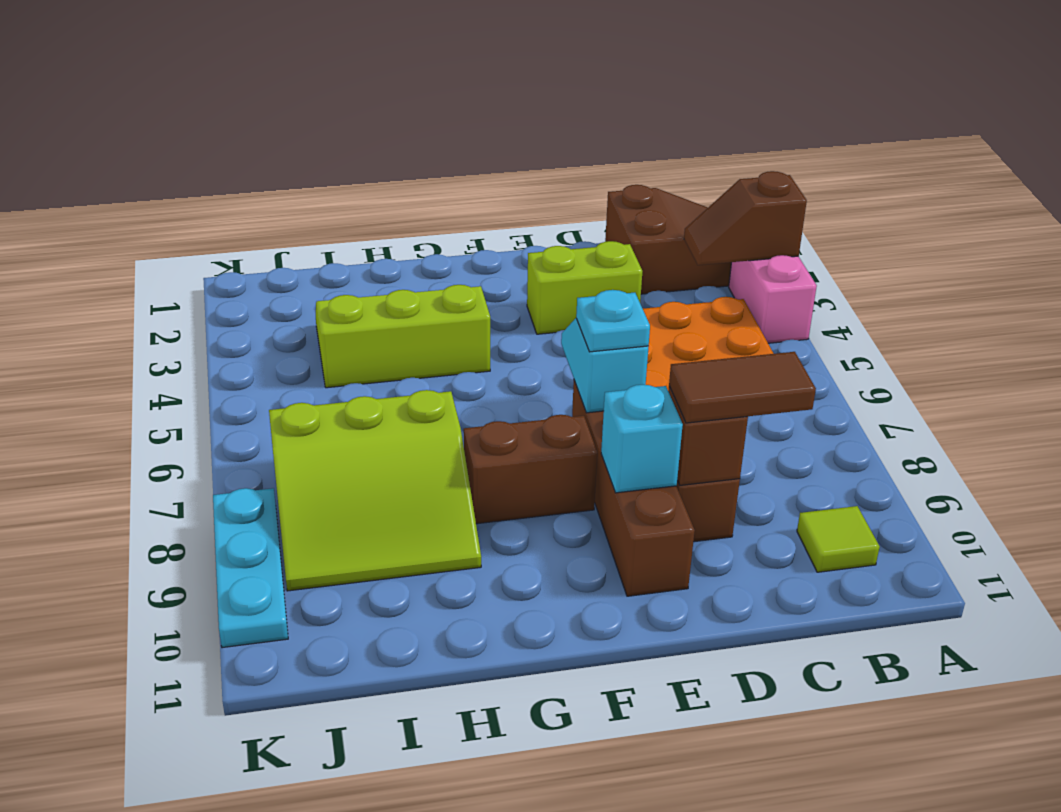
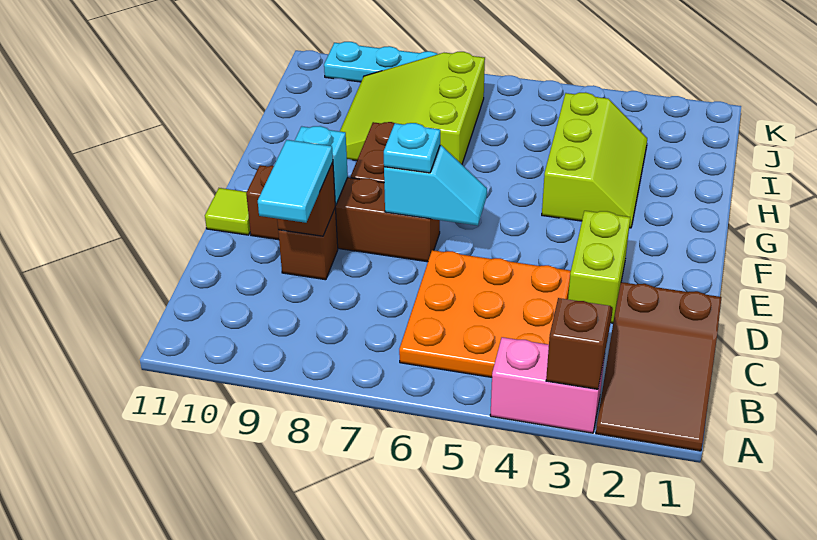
lime 1x1 tile [797,506,880,572] -> lime 1x1 tile moved to [205,188,250,235]
brown 1x2 tile [669,352,816,423] -> cyan 1x2 tile [258,140,333,223]

